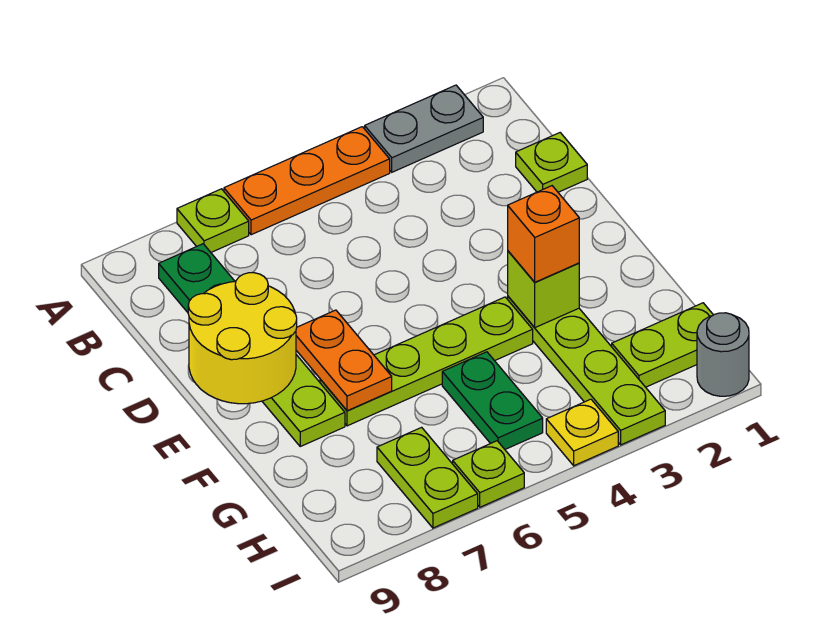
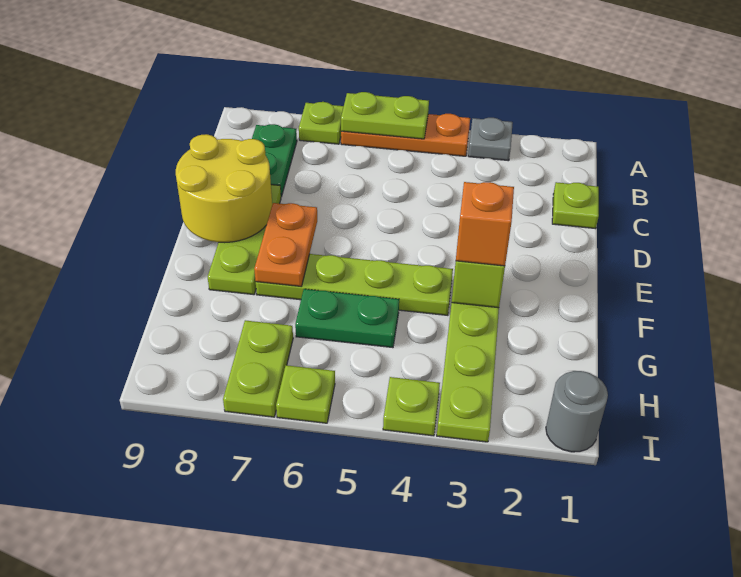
grey 1x2 plate [365,85,483,172] -> grey 1x1 plate [468,118,513,161]
green 1x2 plate [442,352,543,449] -> green 1x2 plate turned to [295,289,399,348]
lime 1x2 plate [612,303,713,387] -> lime 1x2 plate moved to [341,92,429,139]
yellow 1x1 plate [546,399,618,466] -> lime 1x1 plate [383,377,440,436]

